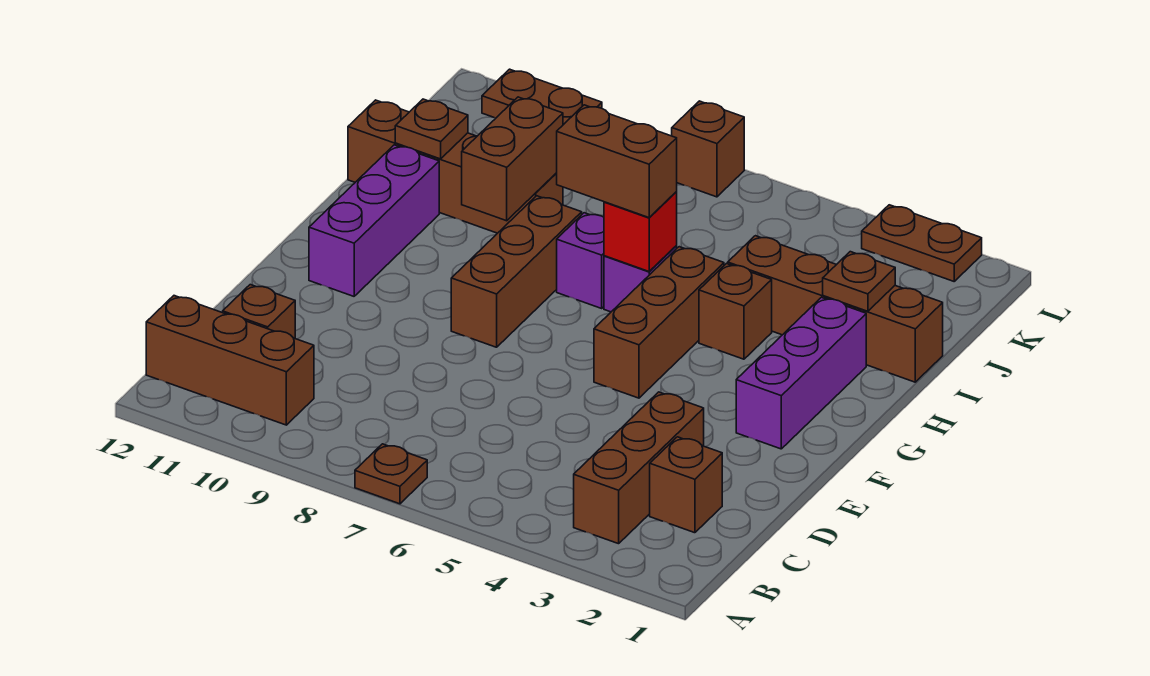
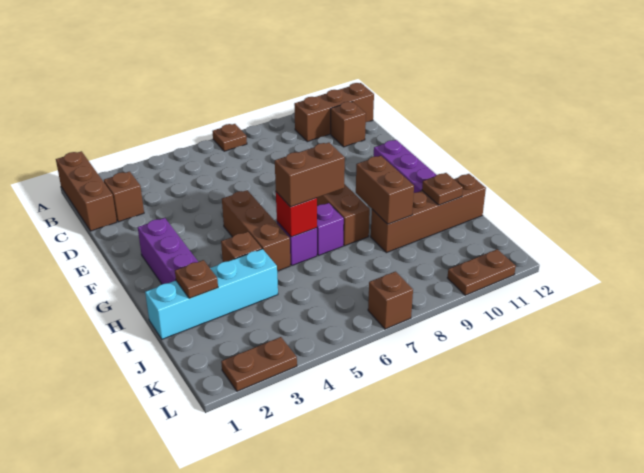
brown 1x3 brick [574,392,704,544] -> brown 1x3 brick moved to [56,151,117,231]
brown 1x4 brick [728,236,943,382] -> cyan 1x4 brick [145,249,278,339]

